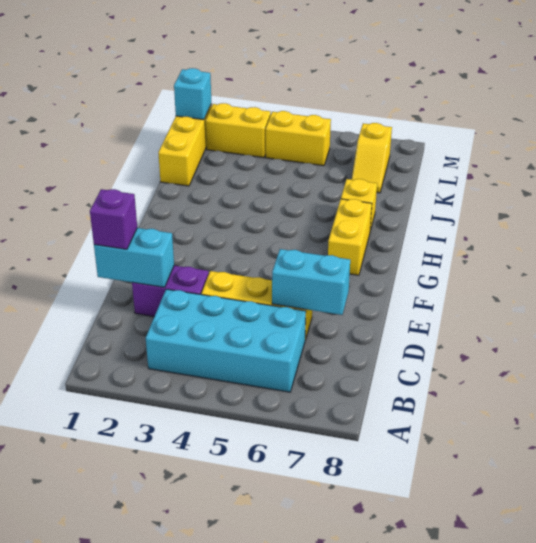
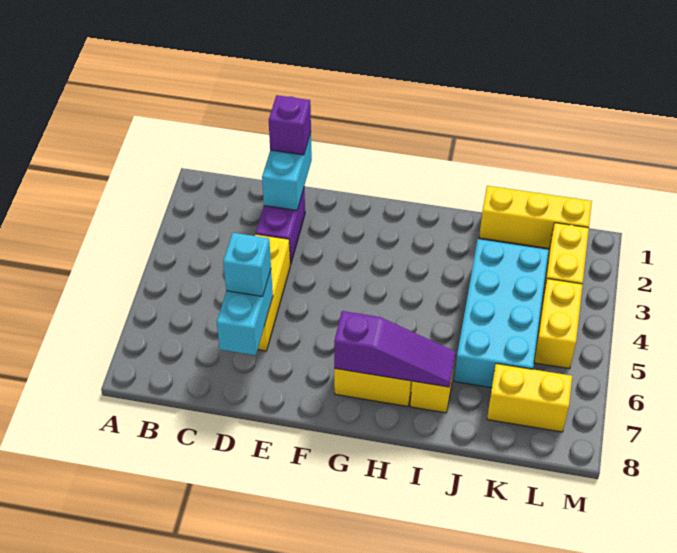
cyan 2x4 brick [146,289,306,392] -> cyan 2x4 brick moved to [454,239,549,388]
none -> purple 1x3 slope [334,311,455,387]
yellow 1x2 slope [352,123,392,193] -> yellow 1x2 brick [487,364,572,432]
cyan 1x1 brick [174,68,211,120] -> cyan 1x1 brick moved to [223,233,271,296]

